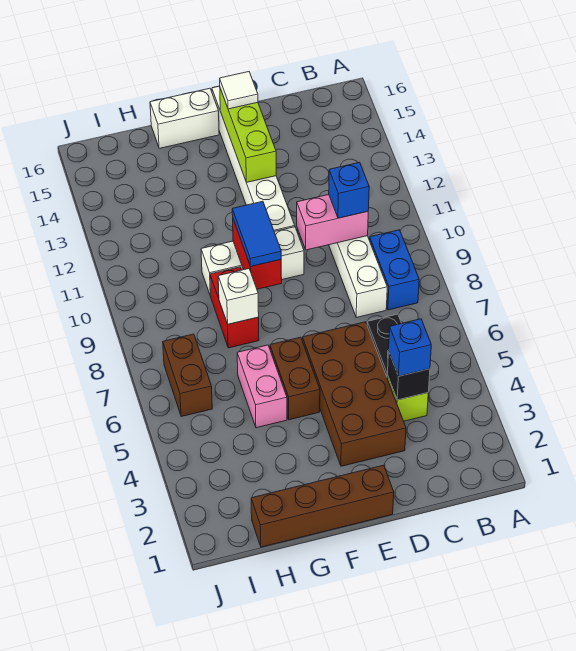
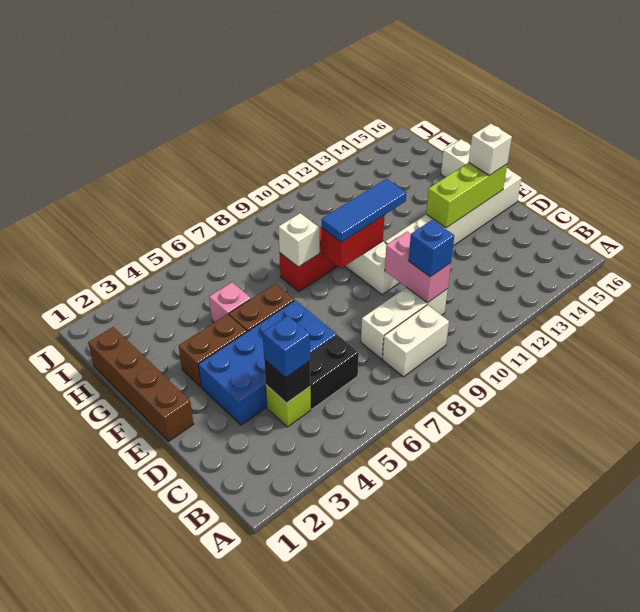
blue 1x2 brick [369,230,419,310] -> white 1x2 brick [382,305,449,377]
brown 2x4 brick [302,322,406,466] -> blue 2x4 brick [198,300,337,425]
white 1x1 tile [220,72,258,109] -> white 1x1 brick [469,124,512,175]
blue 1x2 tile [232,201,281,266] -> blue 1x3 tile [322,179,406,242]
pink 1x2 brick [237,345,287,428] -> pink 1x1 brick [209,282,251,322]
brown 1x2 brick [163,334,212,417] -> brown 1x2 brick moved to [179,314,247,387]

